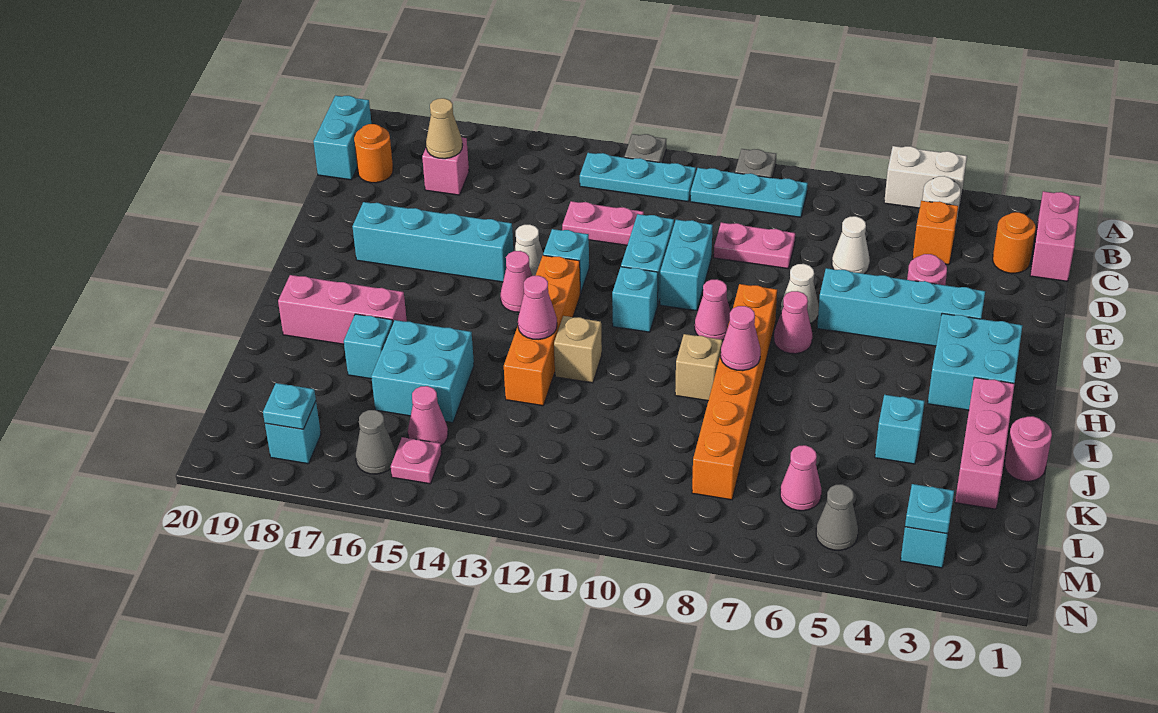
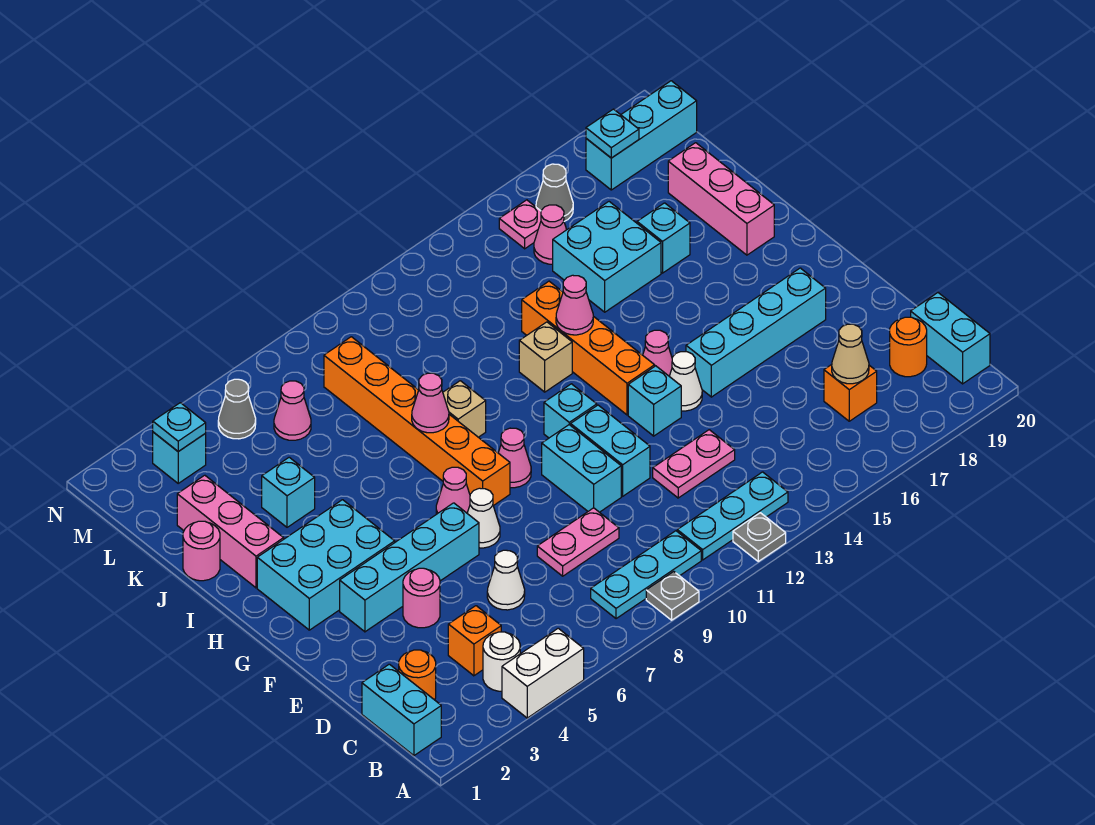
pink 1x2 brick [1030,191,1080,281] -> cyan 1x2 brick [362,664,441,755]
pink 1x1 brick [422,137,469,195] -> orange 1x1 brick [824,365,877,421]
cyan 2x2 brick [928,313,1023,410] -> cyan 2x3 brick [257,500,395,630]
pink 1x3 brick [278,275,407,344] -> pink 1x3 brick turned to [668,143,774,255]
cyan 1x1 brick [265,402,321,464] -> cyan 1x3 brick [586,81,697,190]

